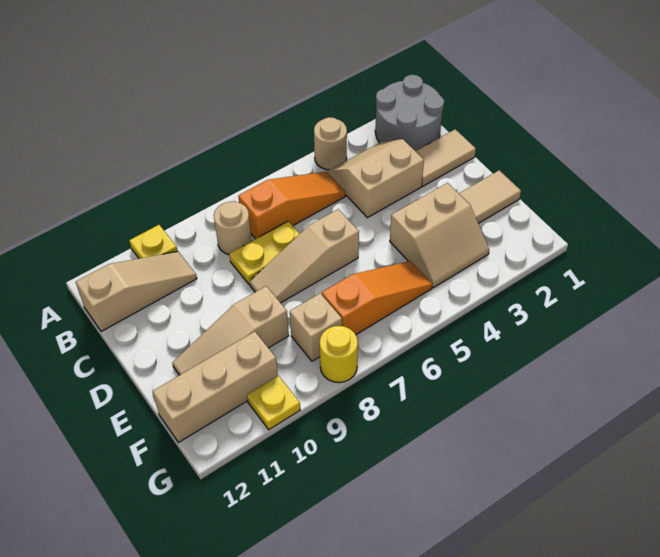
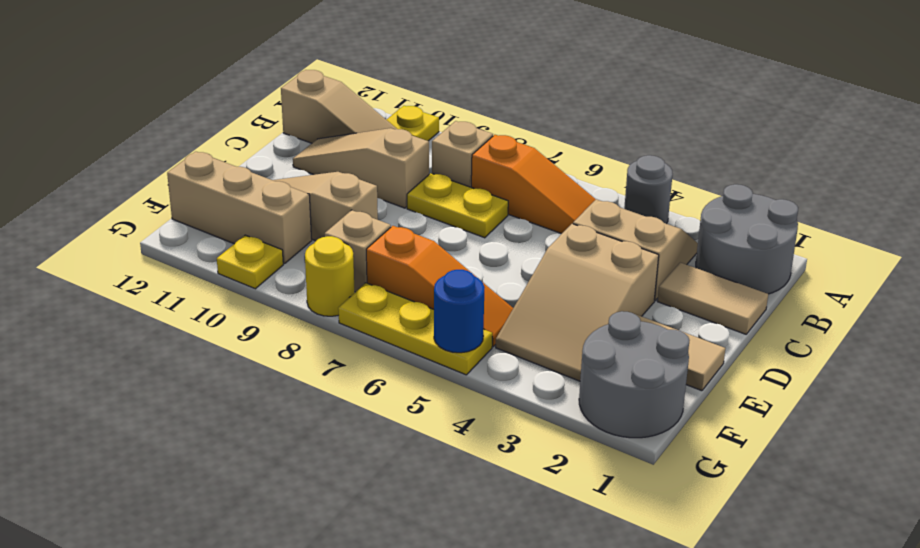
tan 1x1 round brick [314,117,347,170] -> grey 1x1 round brick [624,155,673,224]
tan 1x1 round brick [214,201,252,255] -> tan 1x1 brick [432,121,493,187]
tan 1x3 slope [250,209,359,303] -> tan 1x3 slope moved to [293,128,429,208]
tan 2x2 slope [390,183,489,288] -> tan 2x3 slope [496,224,659,381]
none -> grey 2x2 round brick [579,311,689,438]
none -> yellow 1x3 plate [338,283,493,375]
none -> blue 1x1 round brick [434,270,484,353]

